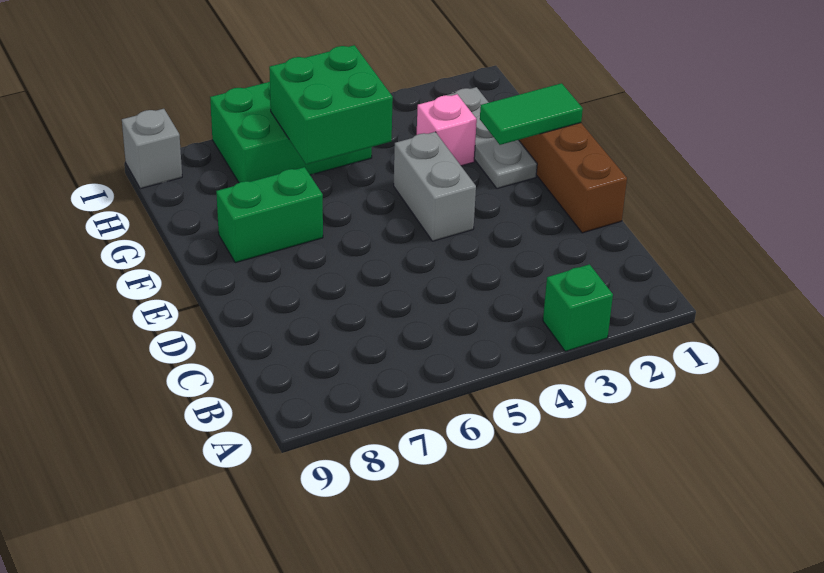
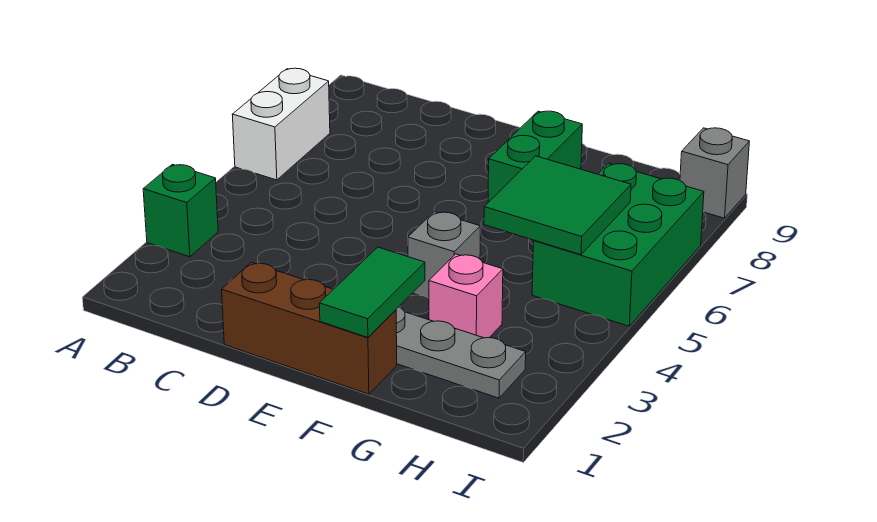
none -> white 1x2 brick [232,68,330,180]
grey 1x2 brick [394,132,476,241] -> grey 1x1 brick [408,211,480,298]
green 2x2 brick [269,45,393,164] -> green 2x2 tile [484,156,631,255]

